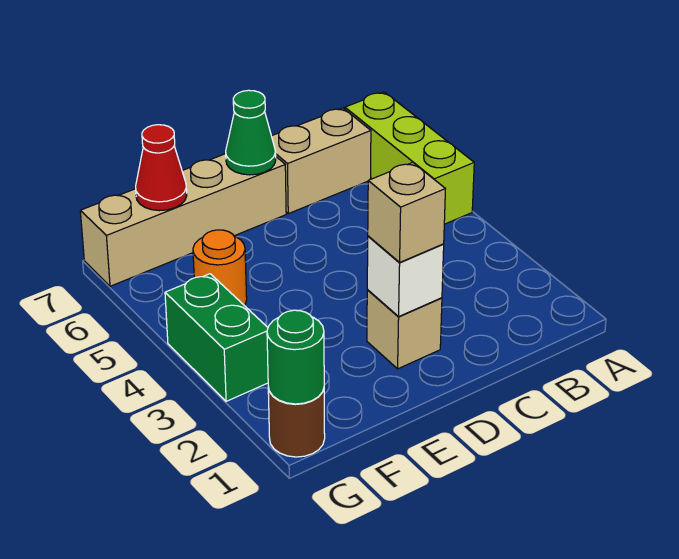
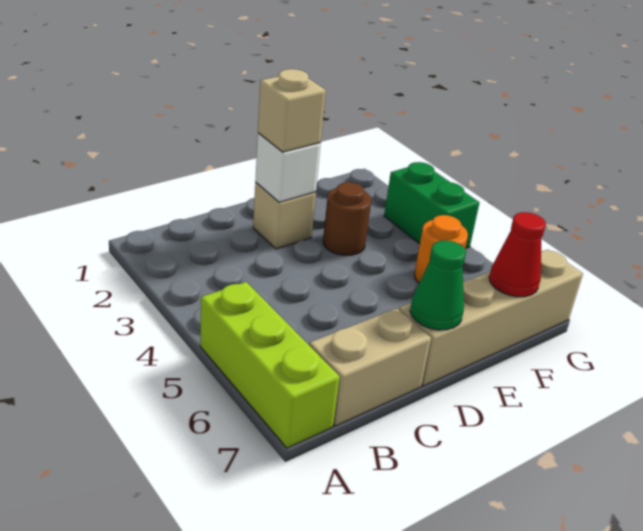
brown 1x1 round brick [268,387,325,457] -> brown 1x1 round brick moved to [323,182,371,255]
green 1x1 round brick [267,310,324,404] -> none

